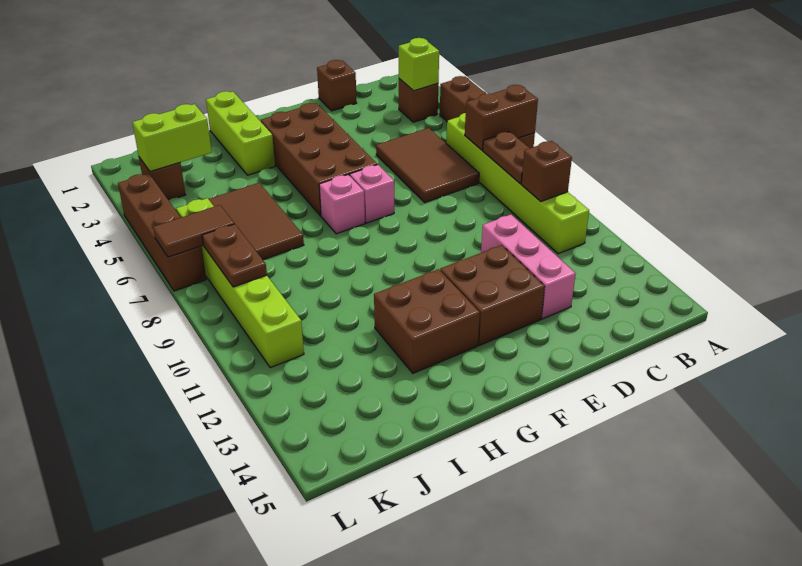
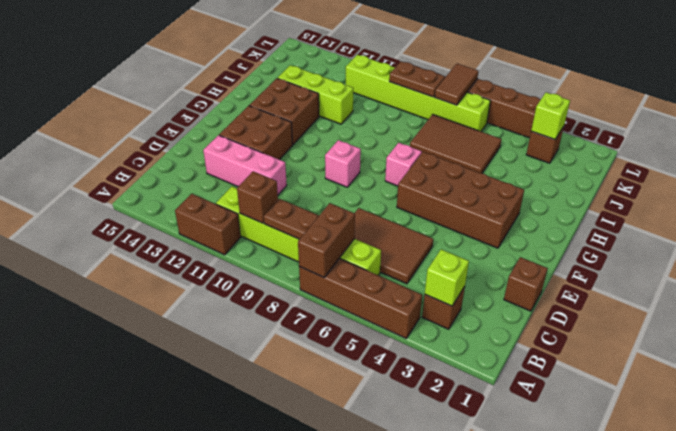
none -> brown 1x2 brick [175,194,241,255]
pink 1x1 brick [350,165,394,223] -> pink 1x1 brick moved to [325,140,361,187]
lime 1x3 brick [206,91,275,175] -> lime 1x3 brick moved to [278,65,353,124]
lime 1x2 brick [132,104,212,171] -> lime 1x1 brick [531,92,570,139]

